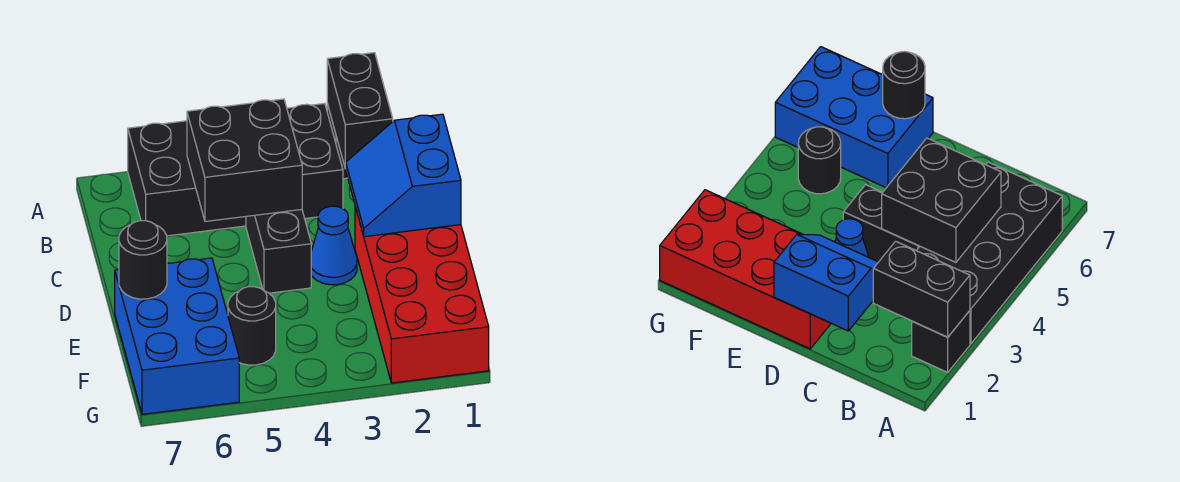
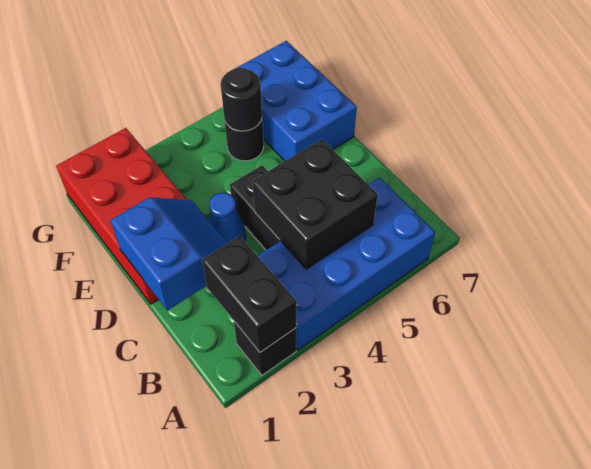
black 2x4 brick [128,103,343,236] -> blue 2x4 brick [258,178,435,350]
black 1x1 round brick [119,221,167,299] -> black 1x1 round brick moved to [221,68,262,131]

